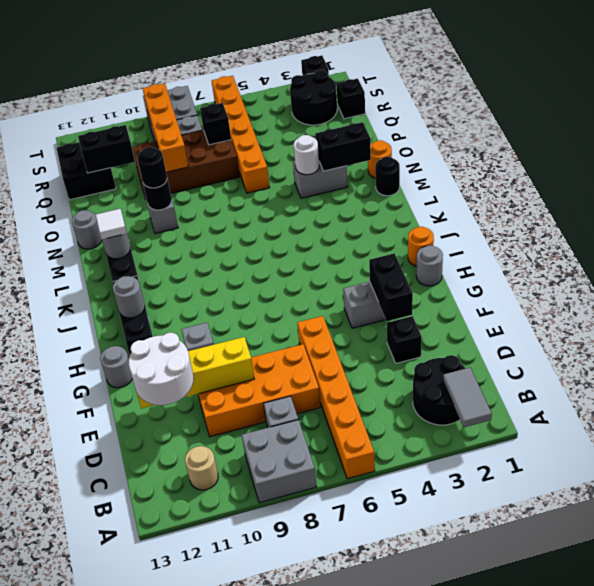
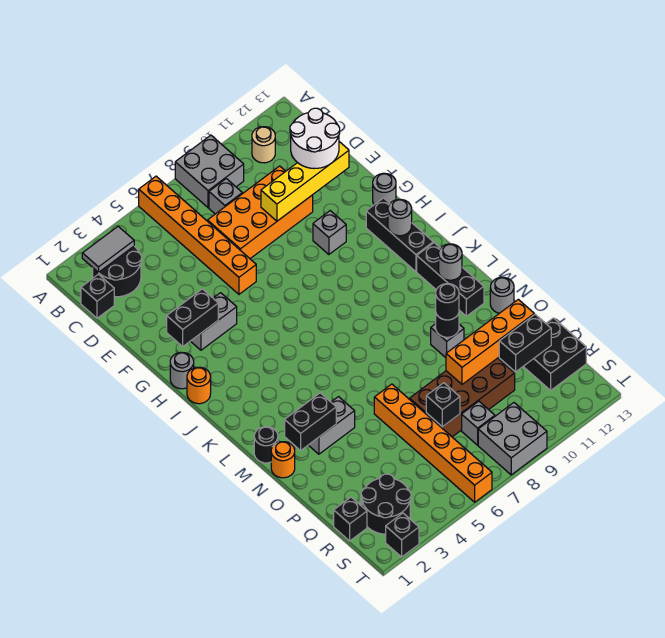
grey 1x2 tile [443,368,492,427] -> grey 1x2 tile turned to [82,226,134,273]
black 1x1 brick [387,316,422,363] -> black 1x1 brick moved to [81,274,114,318]
black 1x2 brick [369,253,413,321] -> black 1x2 brick turned to [167,289,218,346]
white 1x1 tile [95,209,127,239] -> none
white 1x1 round brick [294,135,319,175] -> none
orange 1x4 brick [143,83,188,172] -> orange 1x4 brick turned to [446,299,534,384]

